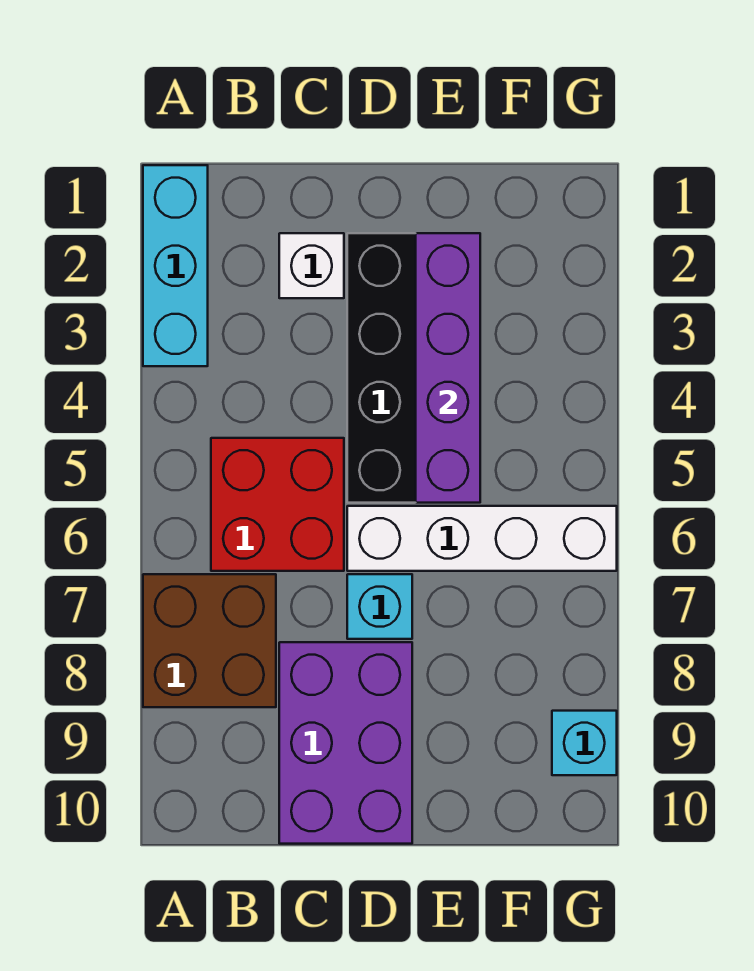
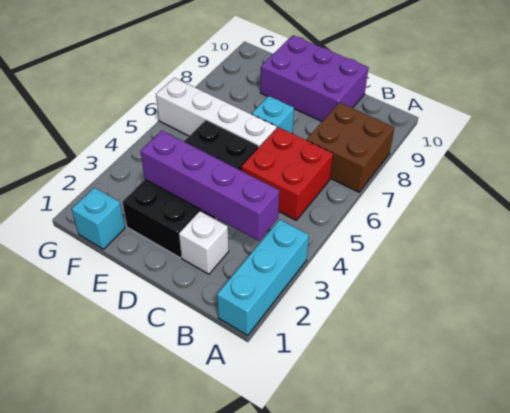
purple 2x3 brick [279,642,412,844] -> purple 2x3 brick turned to [261,35,369,121]
purple 1x4 brick [416,233,480,503] -> purple 1x4 brick turned to [140,131,279,241]
cyan 1x1 brick [552,711,617,775] -> cyan 1x1 brick moved to [72,188,125,249]

